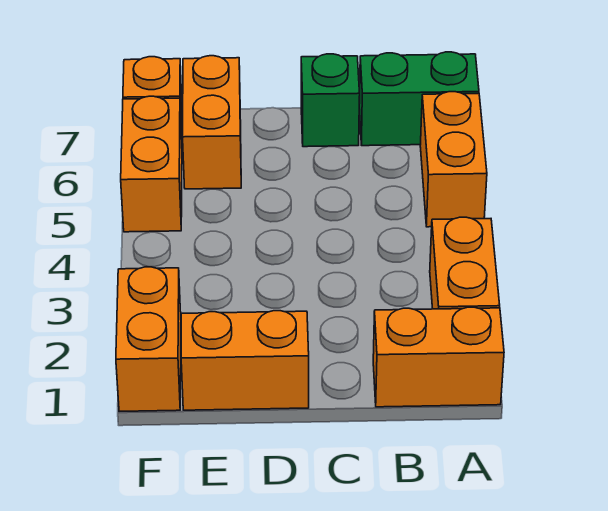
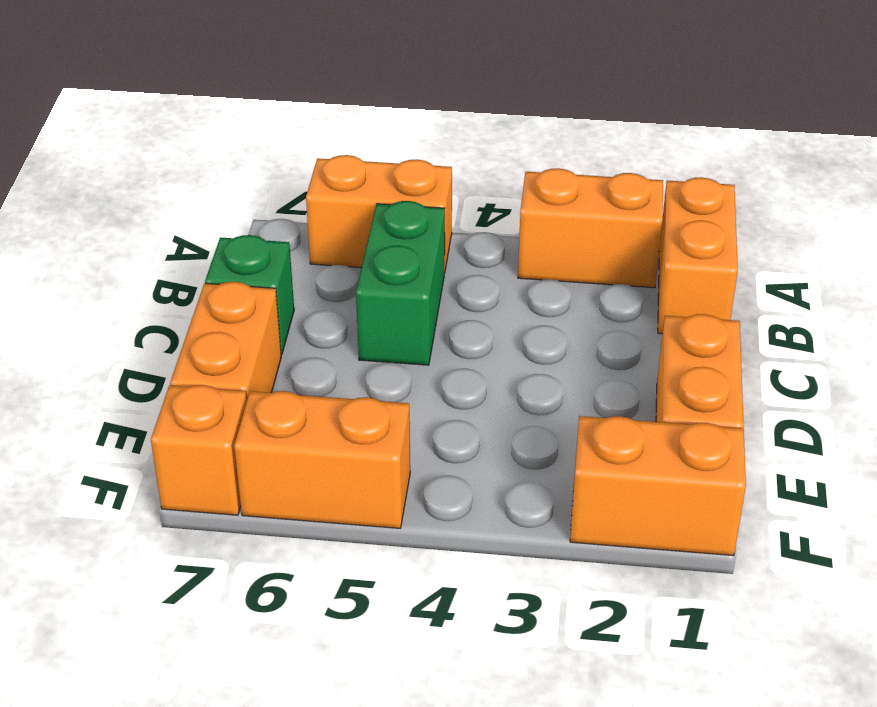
green 1x2 brick [359,52,479,146] -> green 1x2 brick moved to [356,201,445,365]
orange 1x2 brick [183,56,241,189] -> orange 1x2 brick turned to [170,282,281,400]

